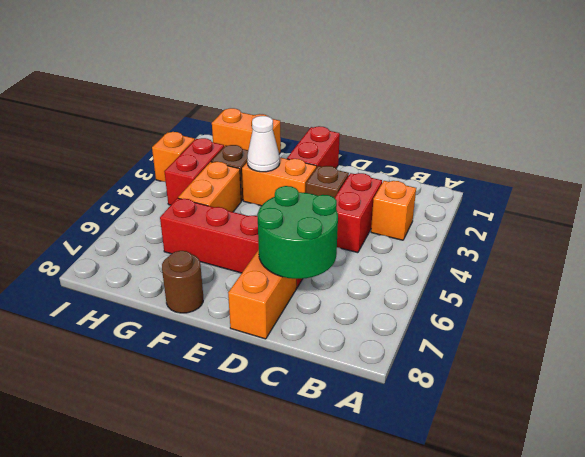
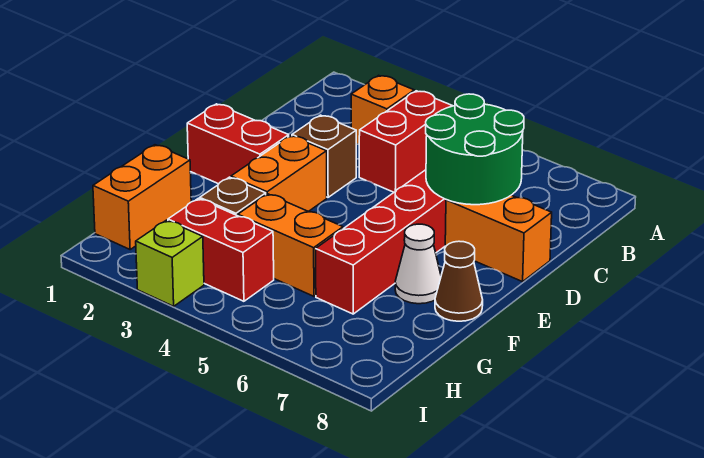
red 1x2 brick [335,173,382,253] -> red 1x2 brick turned to [359,91,452,192]
white 1x1 cone [247,116,280,172] -> white 1x1 cone moved to [395,224,441,304]
brown 1x1 round brick [162,251,203,313] -> brown 1x1 cone [435,241,483,321]
orange 1x1 brick [152,132,195,182] -> lime 1x1 brick [136,220,204,306]

